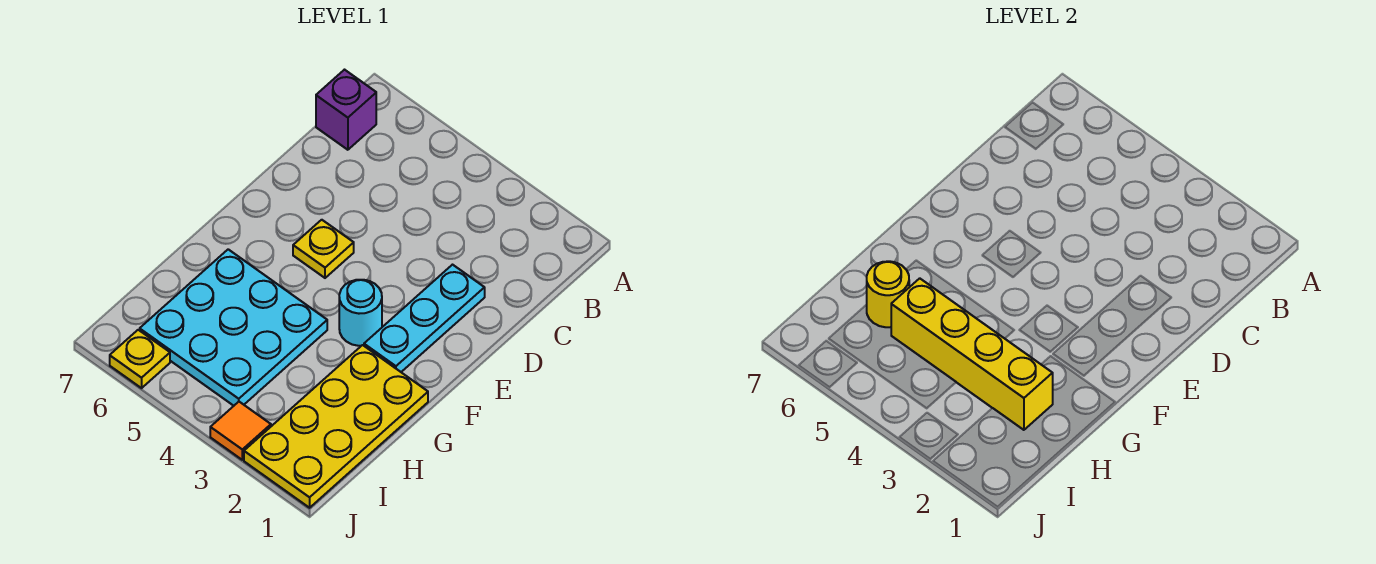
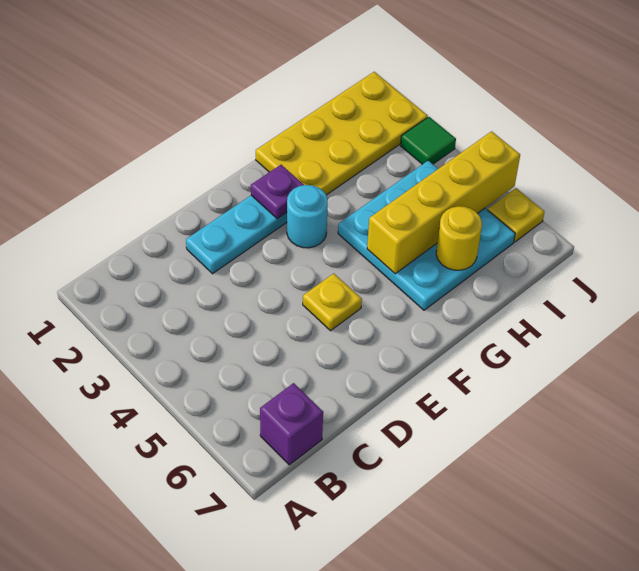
none -> purple 1x1 plate [251,165,304,219]
yellow 1x4 brick [891,278,1053,430] -> yellow 1x4 brick turned to [367,131,520,274]
orange 1x1 tile [210,402,271,460] -> green 1x1 tile [400,117,456,164]

